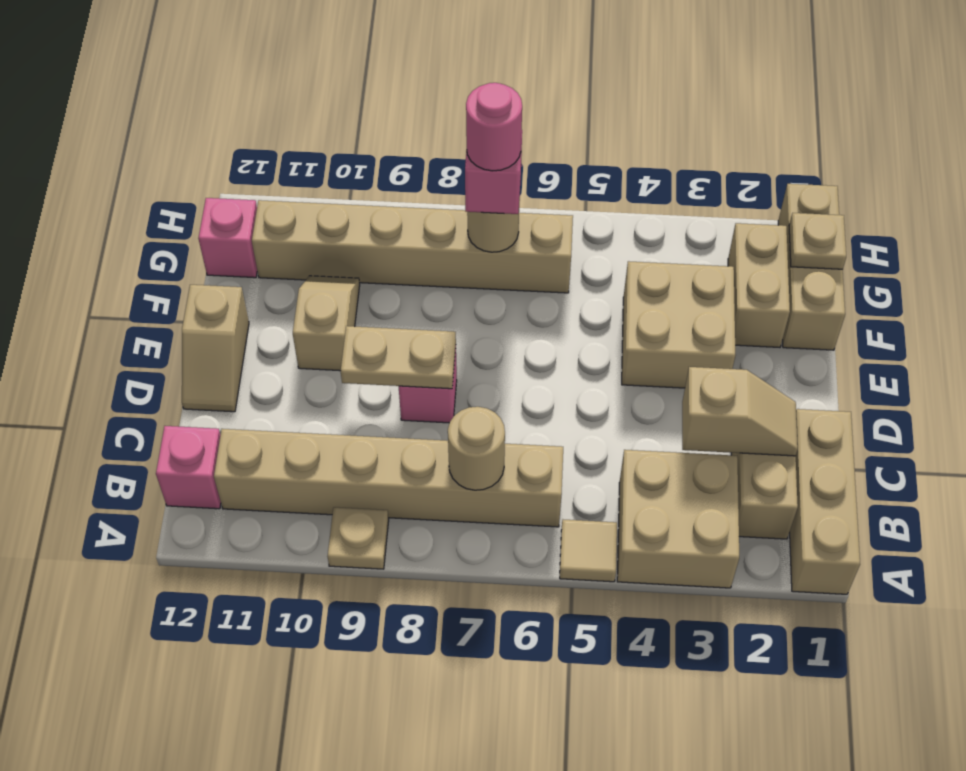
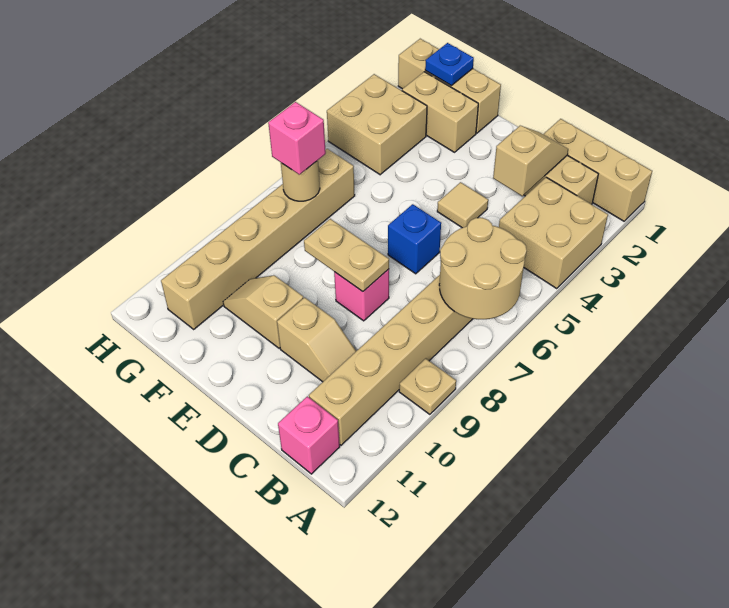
tan 1x1 tile [560,520,617,582] -> tan 1x1 tile moved to [437,182,488,228]
tan 1x1 round brick [448,407,505,490] -> tan 2x2 round brick [439,218,527,319]
none -> blue 1x1 brick [388,204,441,274]
tan 1x2 plate [341,326,456,389] -> tan 1x2 plate turned to [304,219,389,292]
tan 1x2 slope [182,285,249,412] -> tan 1x2 slope moved to [277,297,356,382]
tan 2x2 brick [622,261,736,388] -> tan 2x2 brick moved to [327,74,427,175]
tan 1x1 plate [789,213,846,269] -> blue 1x1 plate [425,43,474,86]
pink 1x1 round brick [466,83,522,171] -> none
pink 1x1 brick [198,198,257,278] -> none

